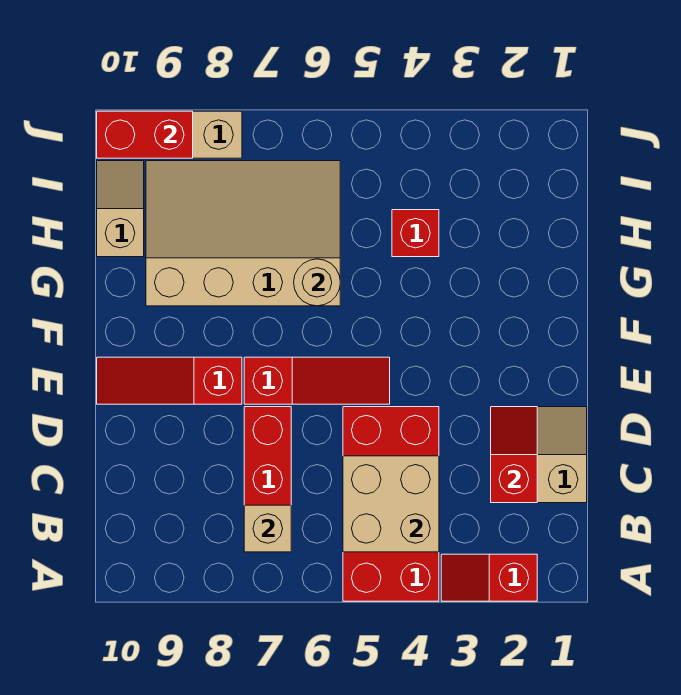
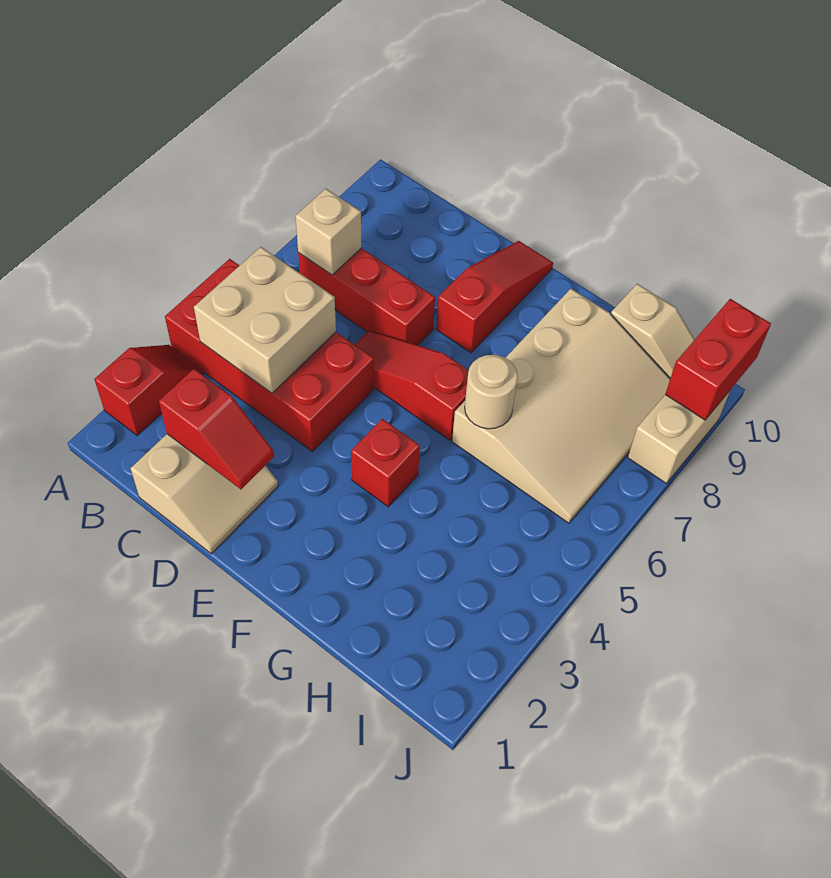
red 1x3 slope [244,357,390,404] -> red 1x3 slope turned to [355,330,469,440]
red 1x1 brick [392,210,439,257] -> red 1x1 brick moved to [351,419,420,507]

